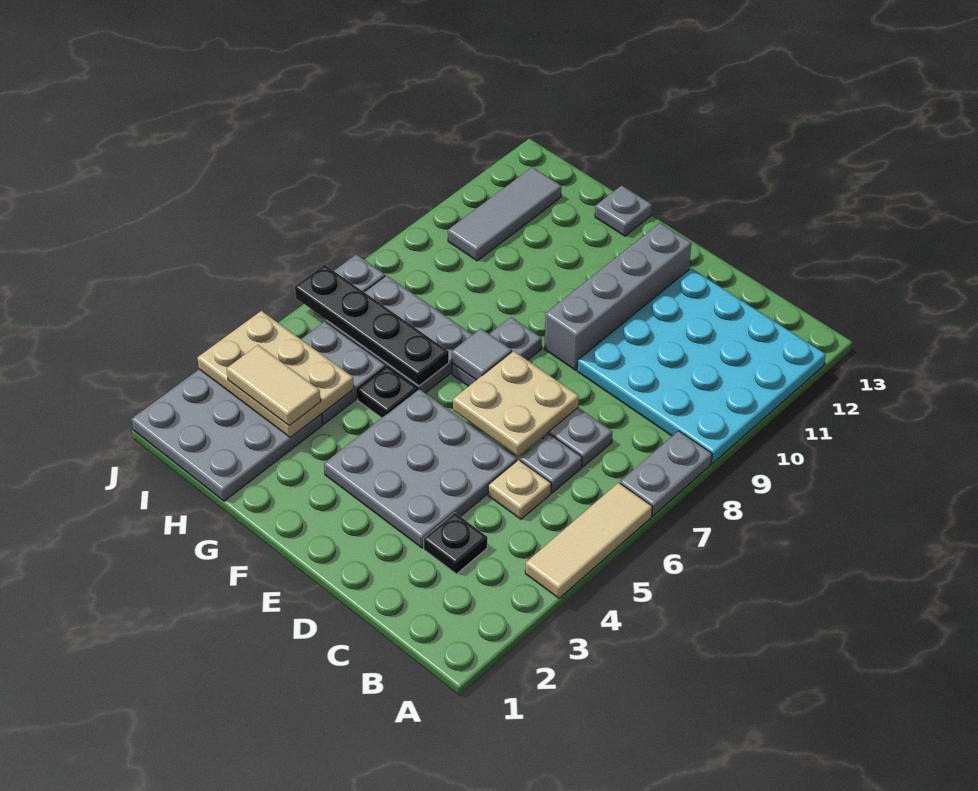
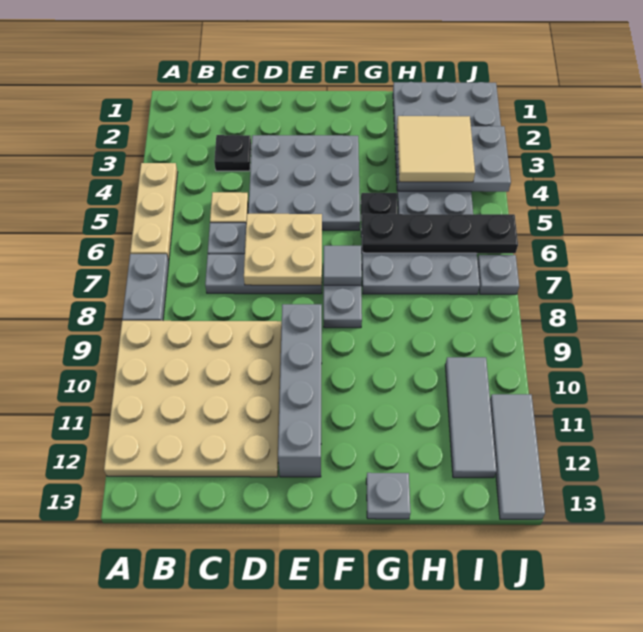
tan 1x3 tile [525,483,652,598] -> tan 1x3 plate [130,163,178,261]
cyan 4x4 plate [577,268,826,464] -> tan 4x4 plate [104,321,282,477]
tan 2x3 plate [197,311,354,438] -> grey 2x3 plate [396,126,511,192]
tan 1x2 tile [226,345,321,425] -> tan 2x2 tile [397,116,475,182]
none -> grey 1x3 tile [490,394,545,519]

